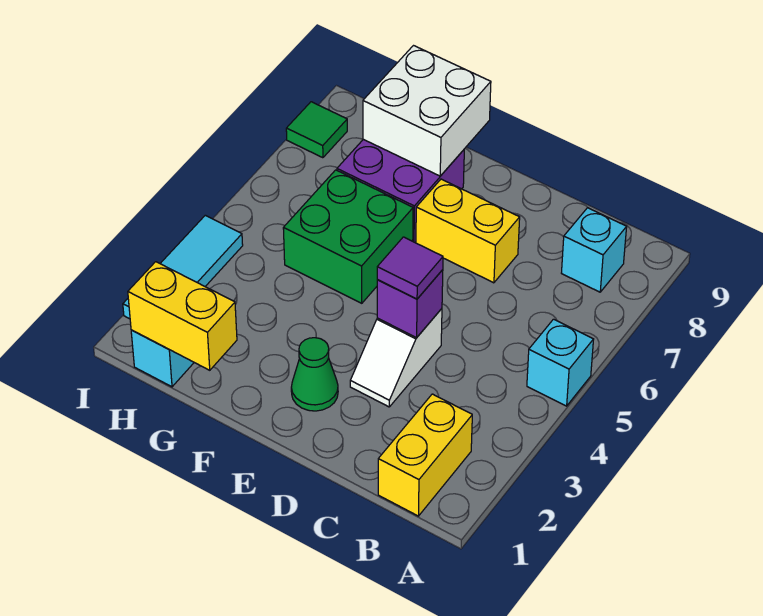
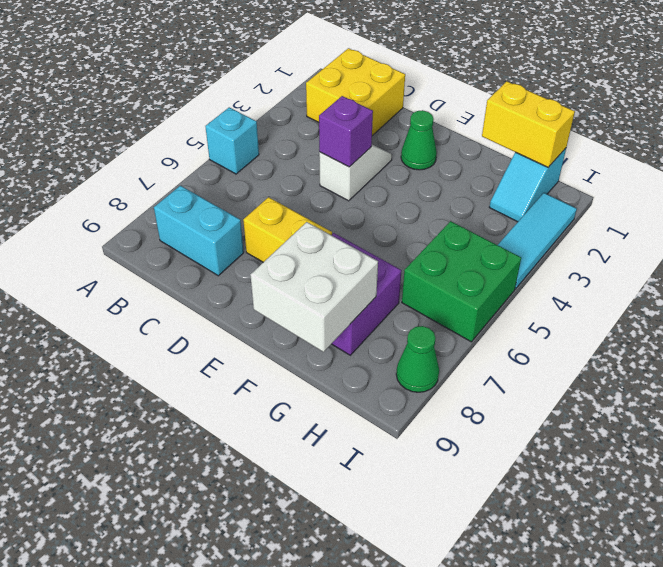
yellow 1x2 brick [378,394,472,516] -> yellow 2x2 brick [306,48,405,136]
cyan 1x1 brick [562,208,627,292] -> cyan 1x2 brick [154,186,244,276]
purple 1x1 tile [377,237,443,299] -> none
green 2x2 brick [283,170,413,303] -> green 2x2 brick moved to [402,221,521,342]
green 1x1 tile [286,102,347,158] -> green 1x1 cone [396,326,439,392]

